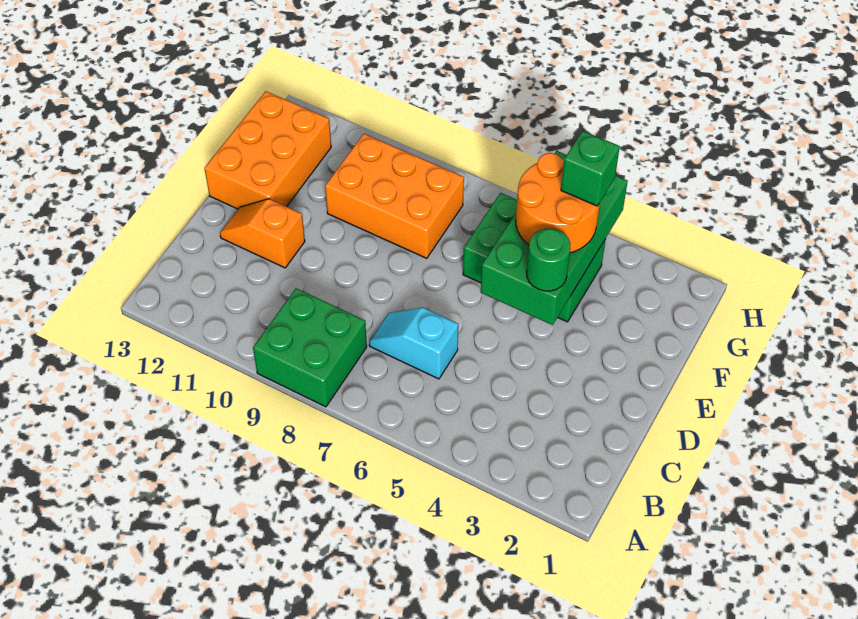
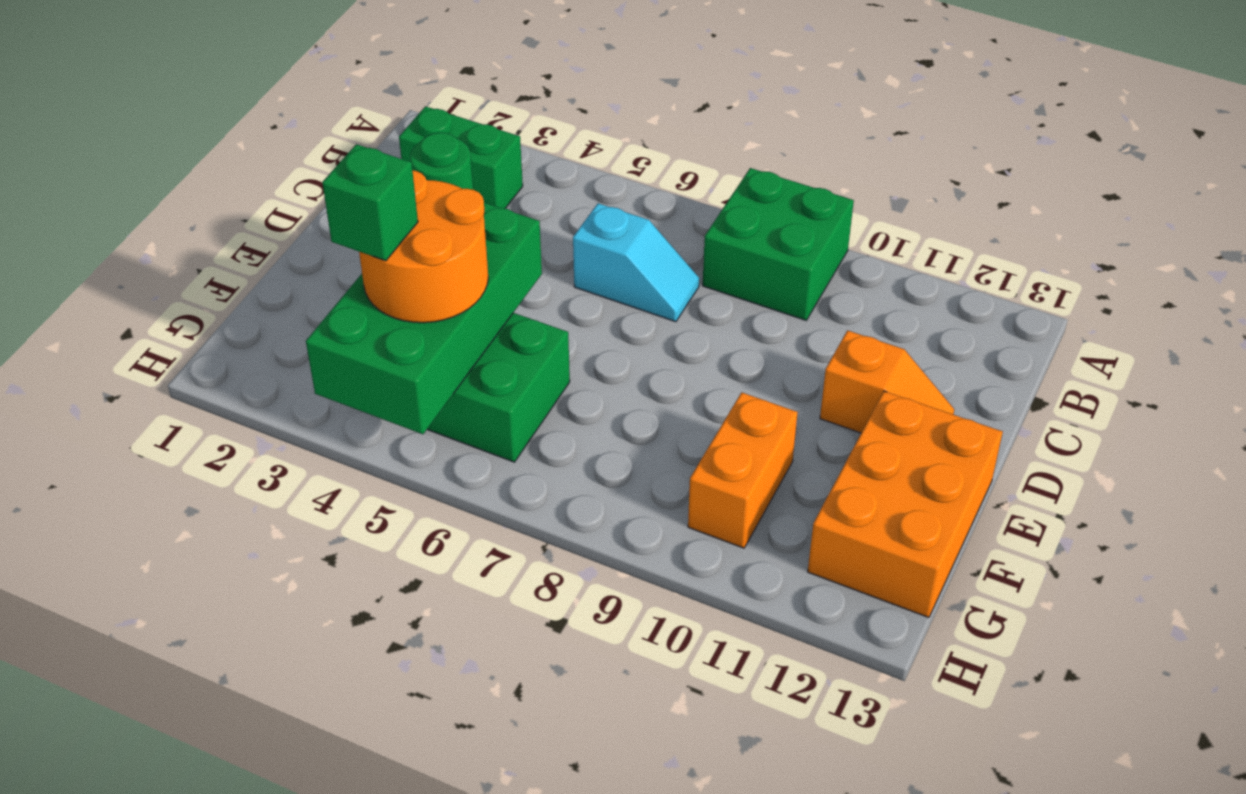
none -> green 1x2 brick [399,106,523,208]
orange 2x3 brick [325,134,464,258] -> orange 1x2 brick [688,392,798,548]

